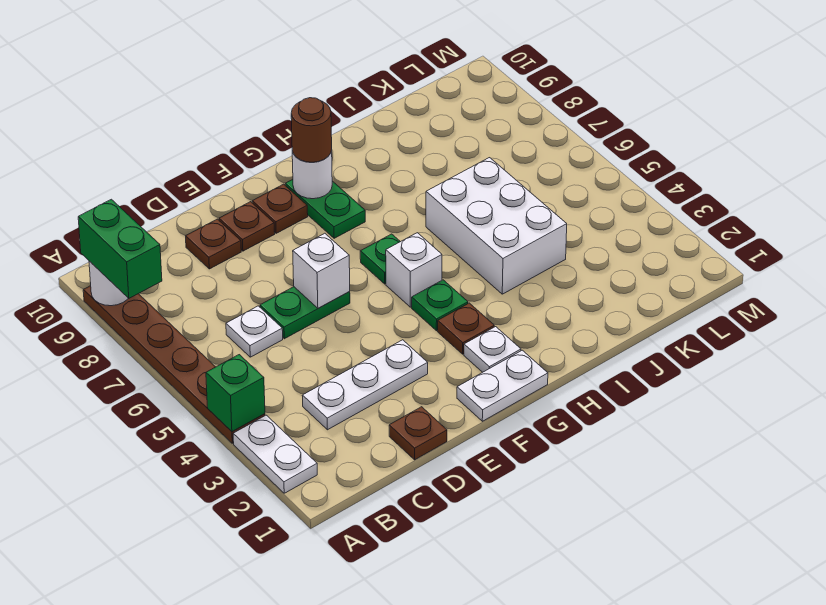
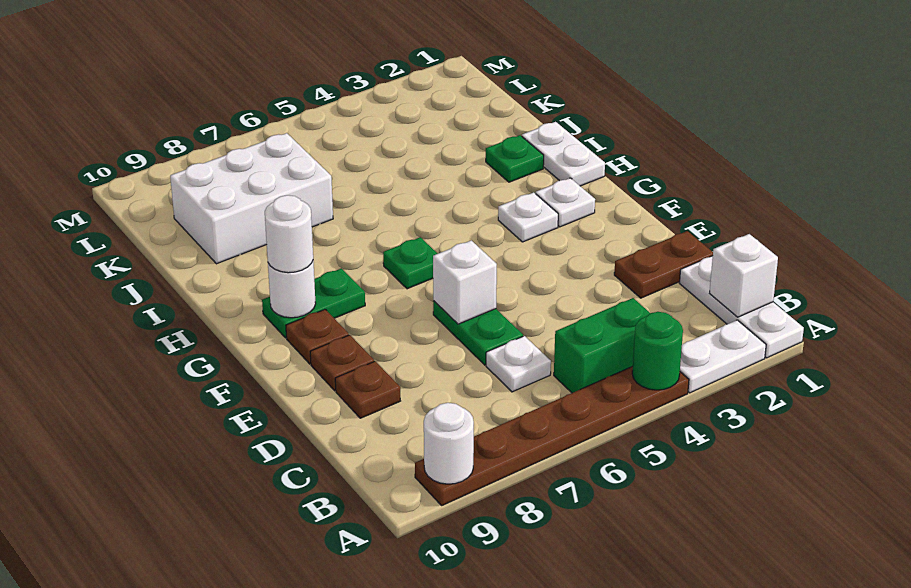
green 1x1 brick [206,355,265,432] -> green 1x1 round brick [632,312,683,390]
green 1x2 brick [78,199,162,298] -> green 1x2 brick moved to [554,298,650,393]
white 1x3 plate [302,340,428,430] -> white 1x3 plate moved to [680,256,804,358]
brown 1x1 plate [389,407,447,460] -> brown 1x2 plate [614,231,713,298]
white 1x2 plate [457,350,548,421] -> white 1x2 plate moved to [522,122,605,186]
brown 1x1 plate [438,303,494,354] -> white 1x1 plate [498,192,558,242]
green 1x1 plate [412,280,468,331] -> green 1x1 plate moved to [486,135,544,182]
white 1x1 brick [386,233,442,307] -> white 1x1 brick moved to [710,234,778,317]
brown 1x1 round brick [291,98,332,162] -> white 1x1 round brick [265,195,313,273]
white 2x3 brick [426,158,567,294] -> white 2x3 brick moved to [170,133,333,264]

